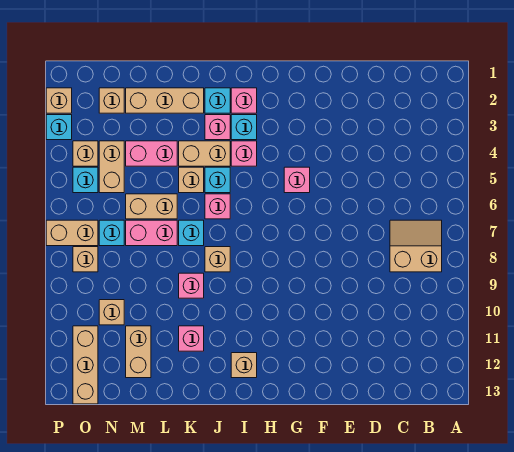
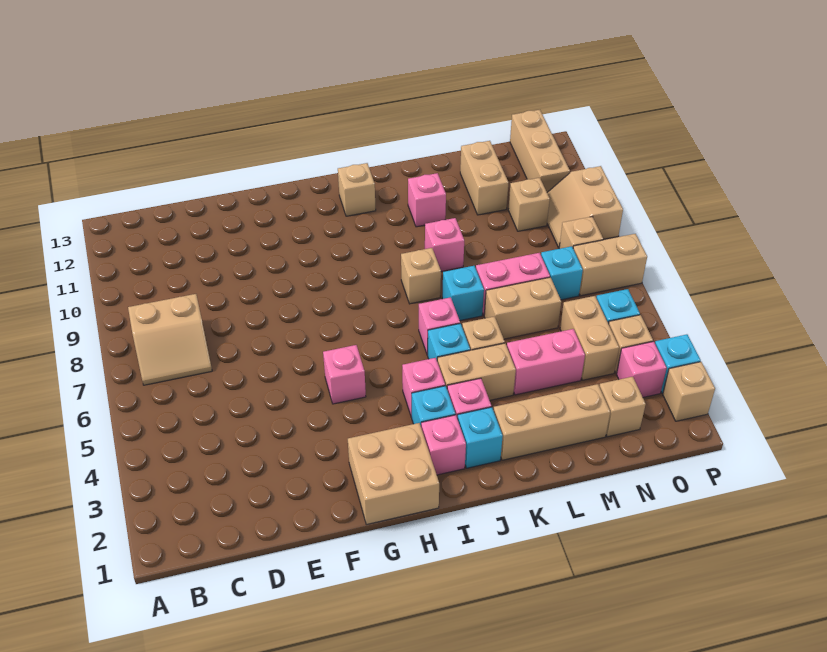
none -> tan 2x2 brick [348,423,439,524]
none -> pink 1x1 brick [617,342,667,397]
none -> tan 2x2 slope [547,166,623,248]

